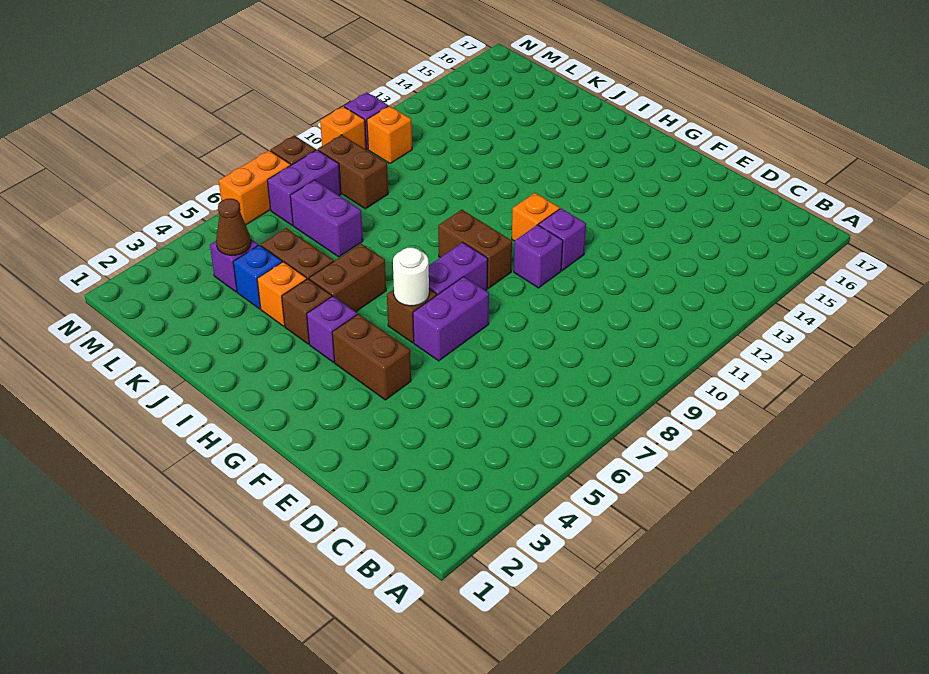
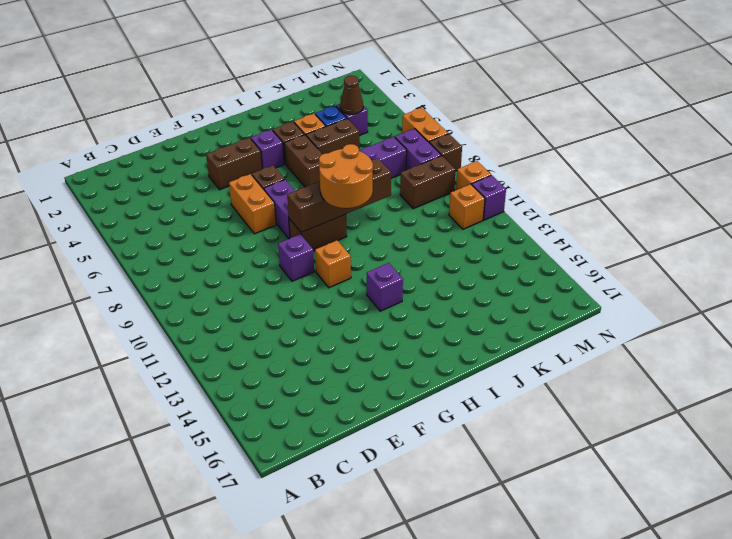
purple 1x2 brick [413,277,489,361] -> orange 1x2 brick [229,174,276,234]
purple 1x1 brick [539,208,586,271] -> purple 1x1 brick moved to [367,263,403,311]
white 1x1 round brick [393,248,429,306] -> none
none -> brown 1x4 brick [287,158,391,232]
none -> orange 2x2 round brick [319,144,373,208]

